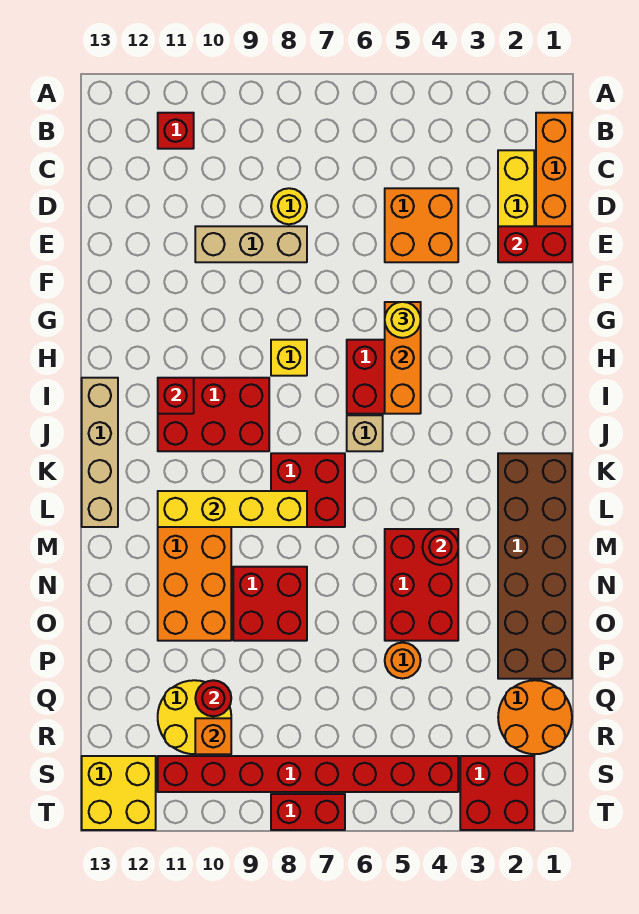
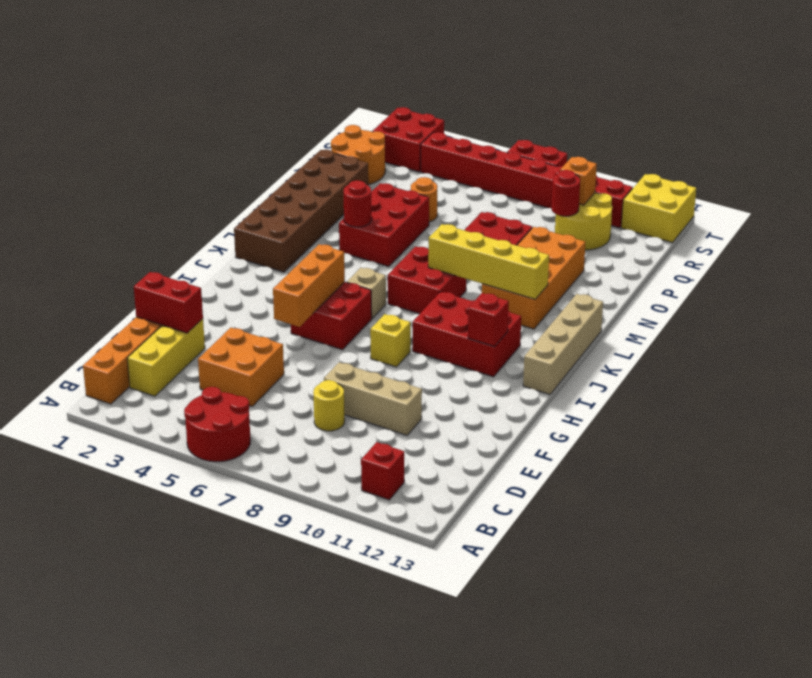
none -> red 2x2 round brick [184,387,250,462]
yellow 1x1 round brick [385,302,421,338] -> none

